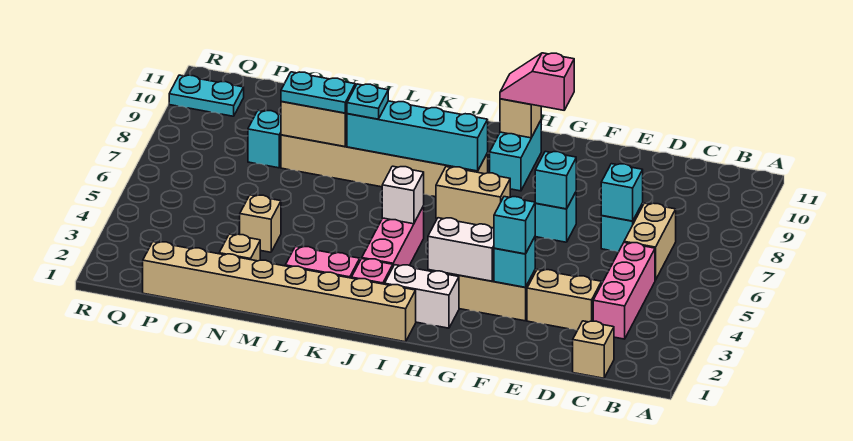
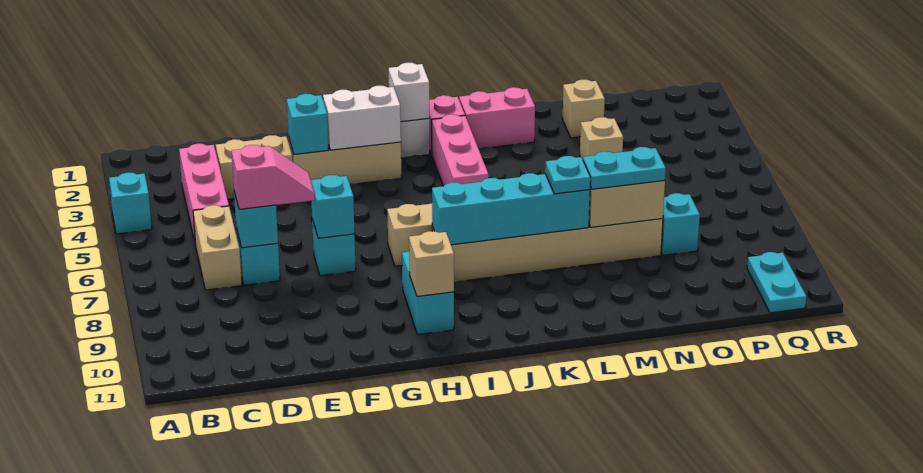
tan 1x1 brick [573,321,614,378] -> none
cyan 1x1 brick [494,197,536,254] -> cyan 1x1 brick moved to [109,173,152,234]
pink 1x2 slope [500,53,574,110] -> pink 1x2 slope moved to [232,145,315,209]
tan 1x8 brick [143,242,416,342] -> none
white 1x1 brick [382,166,424,224] -> white 1x1 brick moved to [389,63,430,122]
cyan 1x2 plate [169,75,244,116] -> cyan 1x2 plate turned to [747,252,806,313]

